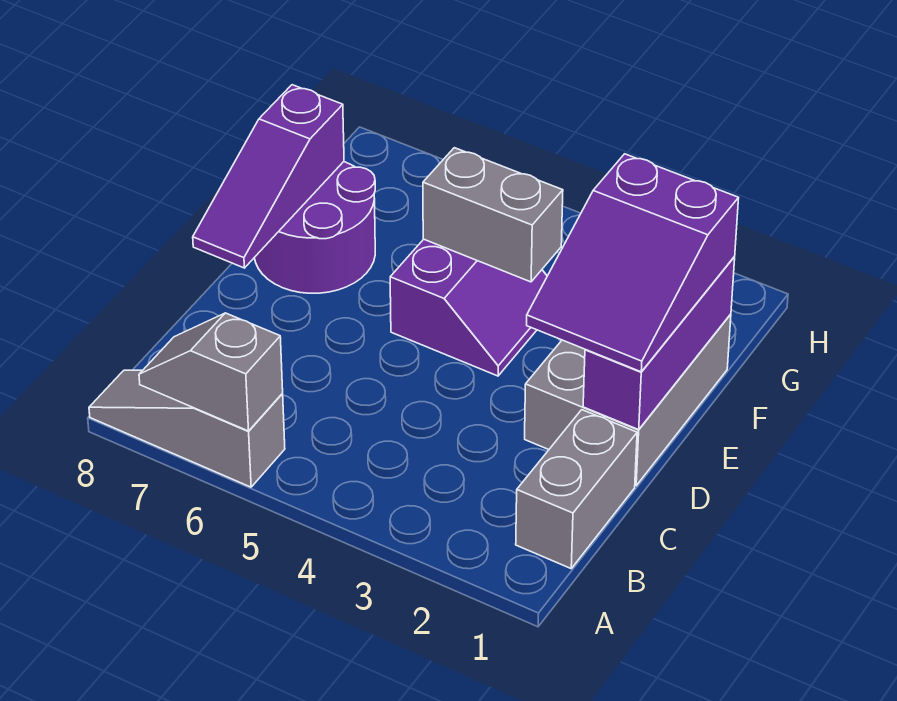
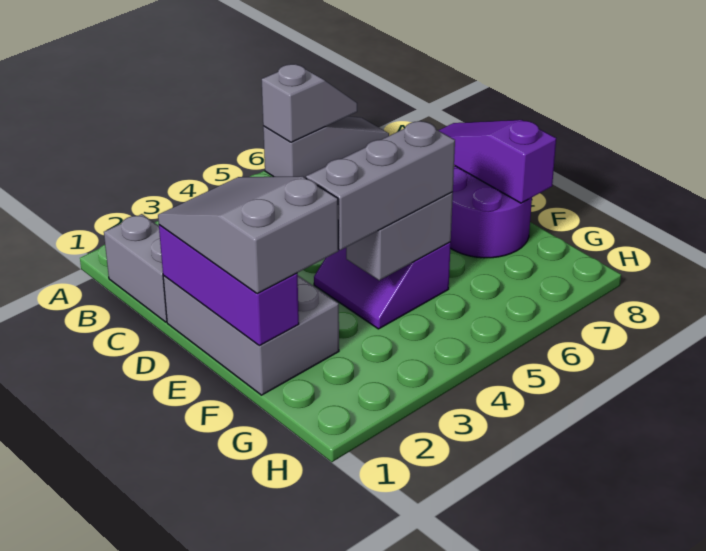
purple 2x3 slope [527,154,739,372] -> grey 2x3 slope [158,176,338,294]
none -> grey 1x3 brick [306,121,455,250]

